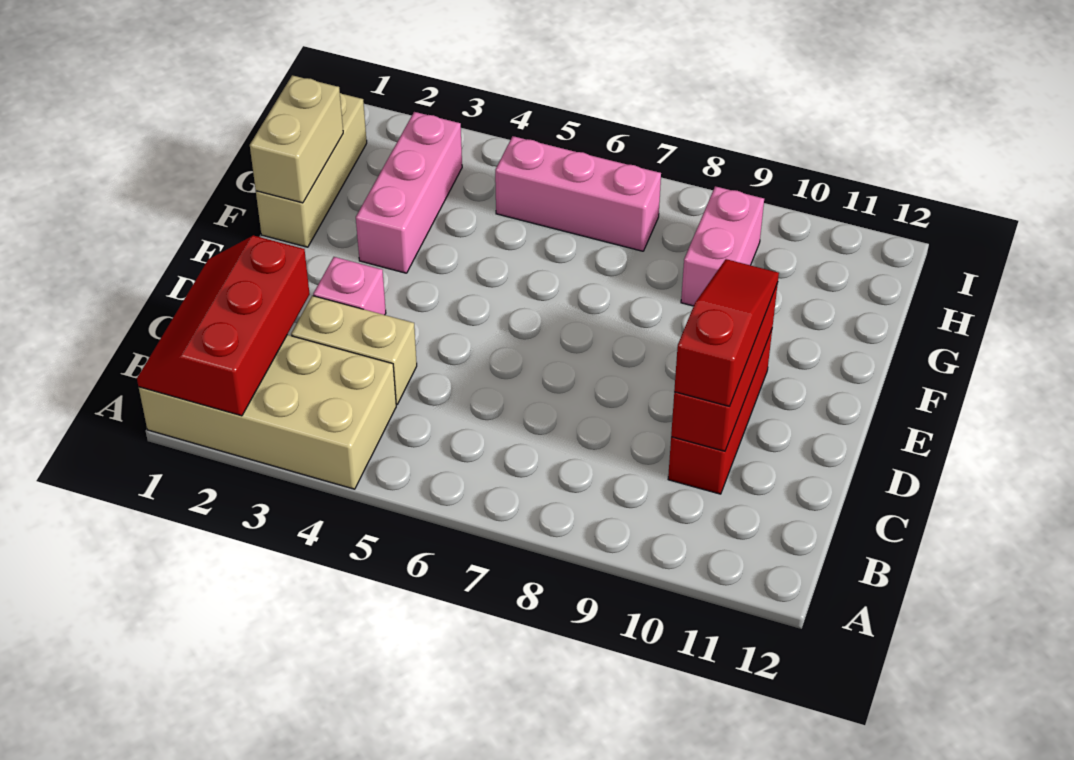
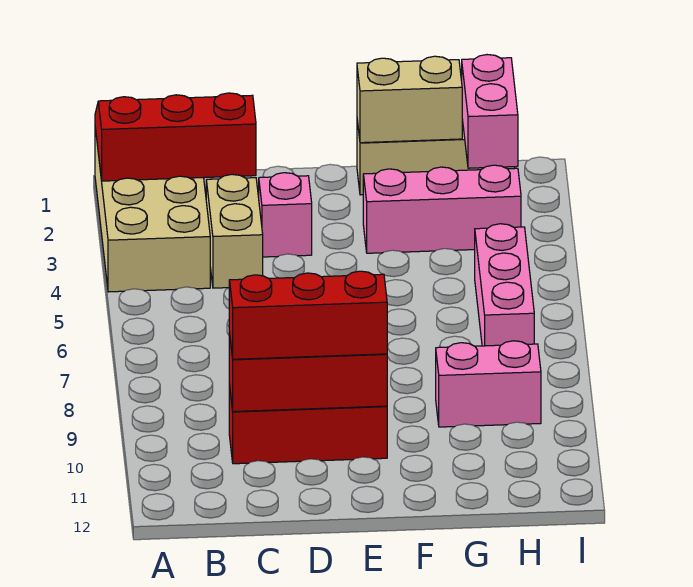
red 1x3 slope [674,259,779,406] -> red 1x3 brick [229,271,387,359]
none -> pink 1x2 brick [462,55,518,168]

